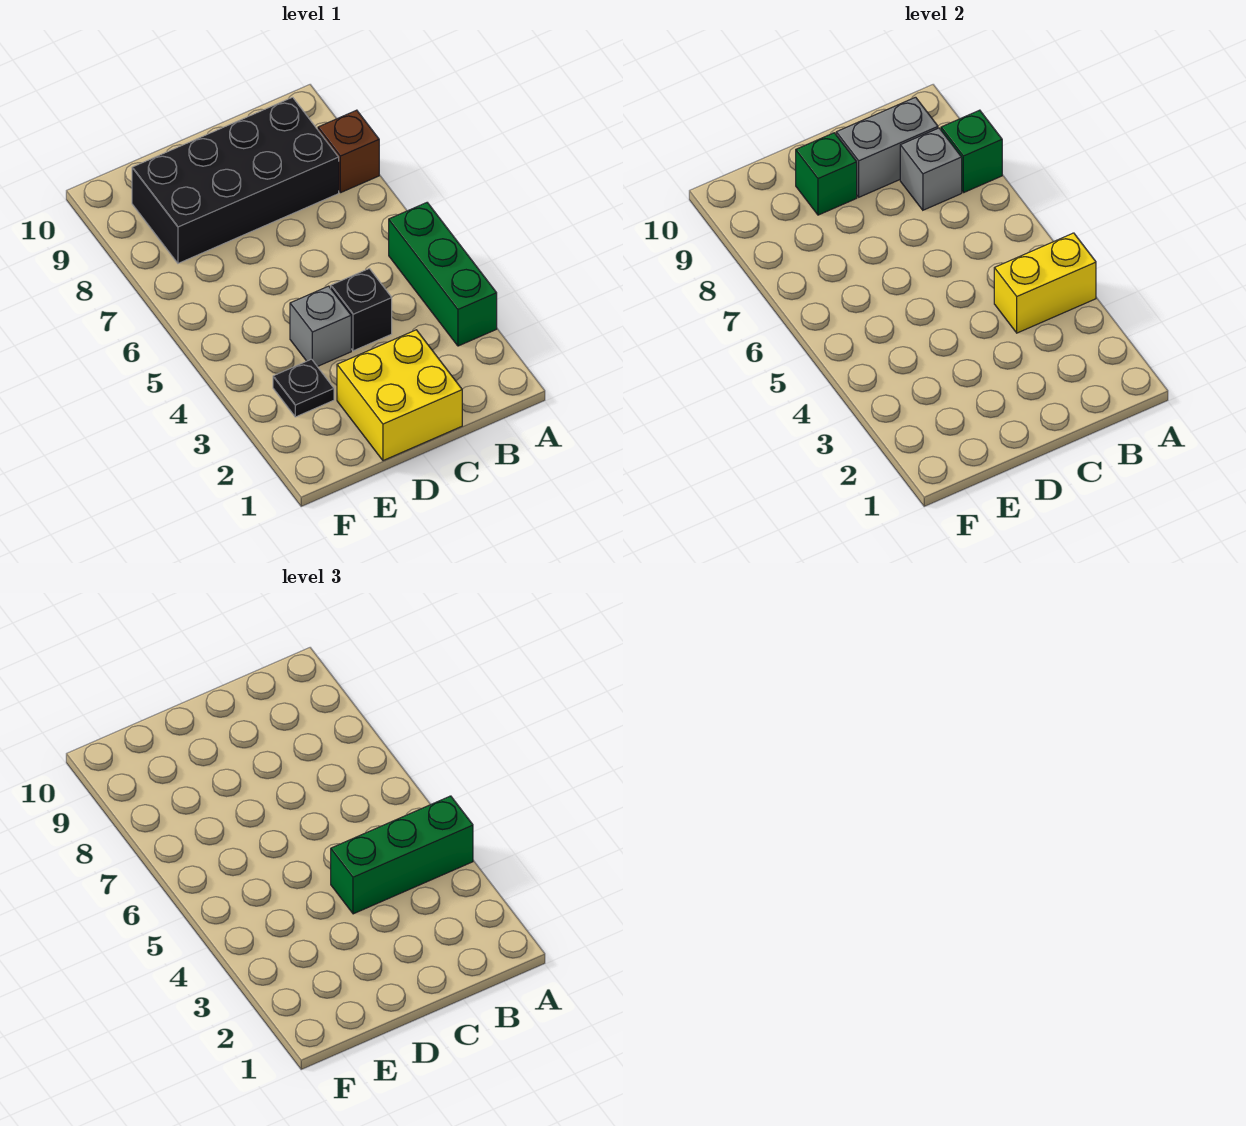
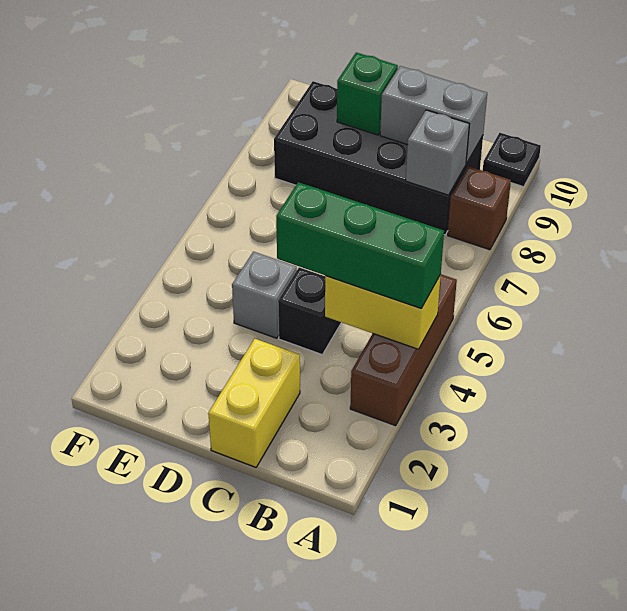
green 1x3 brick [389,203,497,346] -> brown 1x3 brick [350,274,457,426]
green 1x1 brick [941,110,1002,193] -> none
yellow 2x2 brick [337,330,462,461] -> yellow 1x2 brick [208,339,300,467]
black 1x1 plate [273,359,334,417] -> black 1x1 plate moved to [483,133,541,187]

